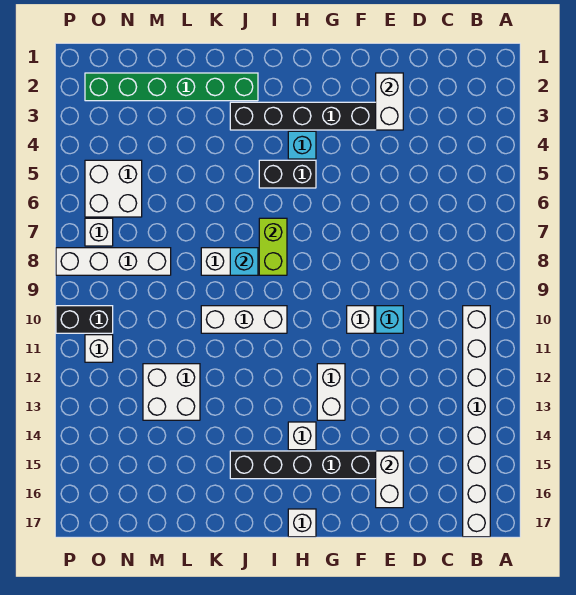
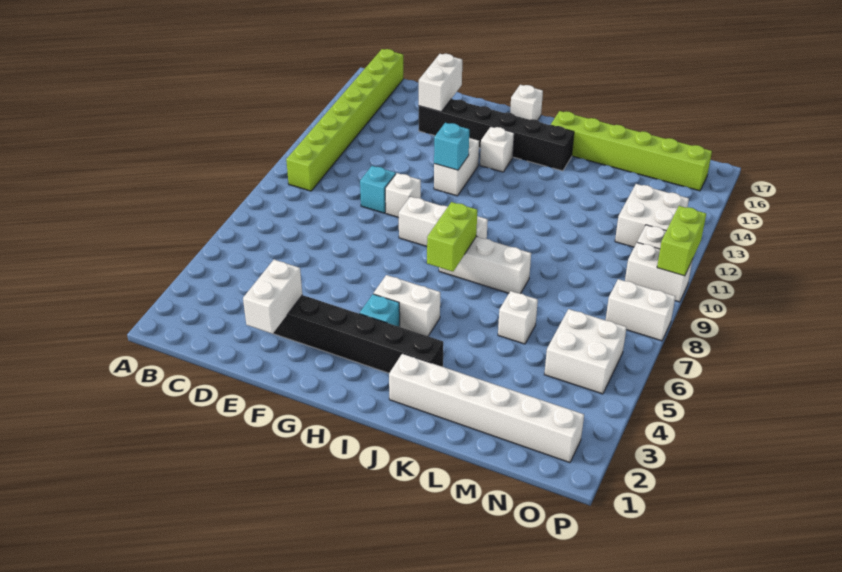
white 1x8 brick [463,306,490,537] -> lime 1x8 brick [286,49,403,191]
black 1x2 brick [259,160,316,188] -> white 1x2 brick [373,275,440,336]
white 1x3 brick [201,306,287,333] -> white 1x3 brick moved to [399,196,488,246]
green 1x6 brick [85,73,258,101] -> white 1x6 brick [389,353,584,463]
cyan 1x1 brick [230,248,258,275] -> cyan 1x1 brick moved to [434,123,469,170]
none -> lime 1x6 brick [551,111,712,191]
white 2x2 brick [143,364,200,420] -> white 2x2 brick moved to [615,184,689,247]
white 1x4 brick [56,248,171,275] -> white 1x2 brick [606,279,676,341]
white 1x1 brick [85,218,113,246] -> white 1x1 brick moved to [498,291,538,344]
black 1x2 brick [56,306,113,333] -> white 1x2 brick [625,242,693,302]
none -> lime 1x2 brick [657,206,706,276]

